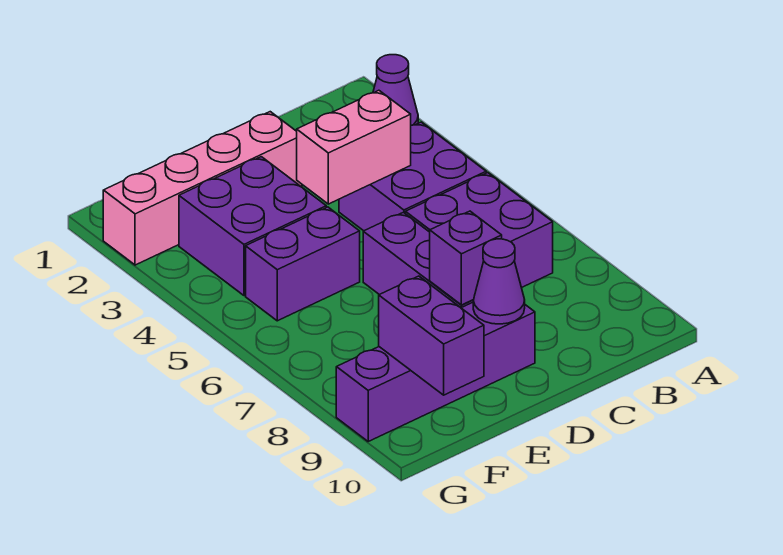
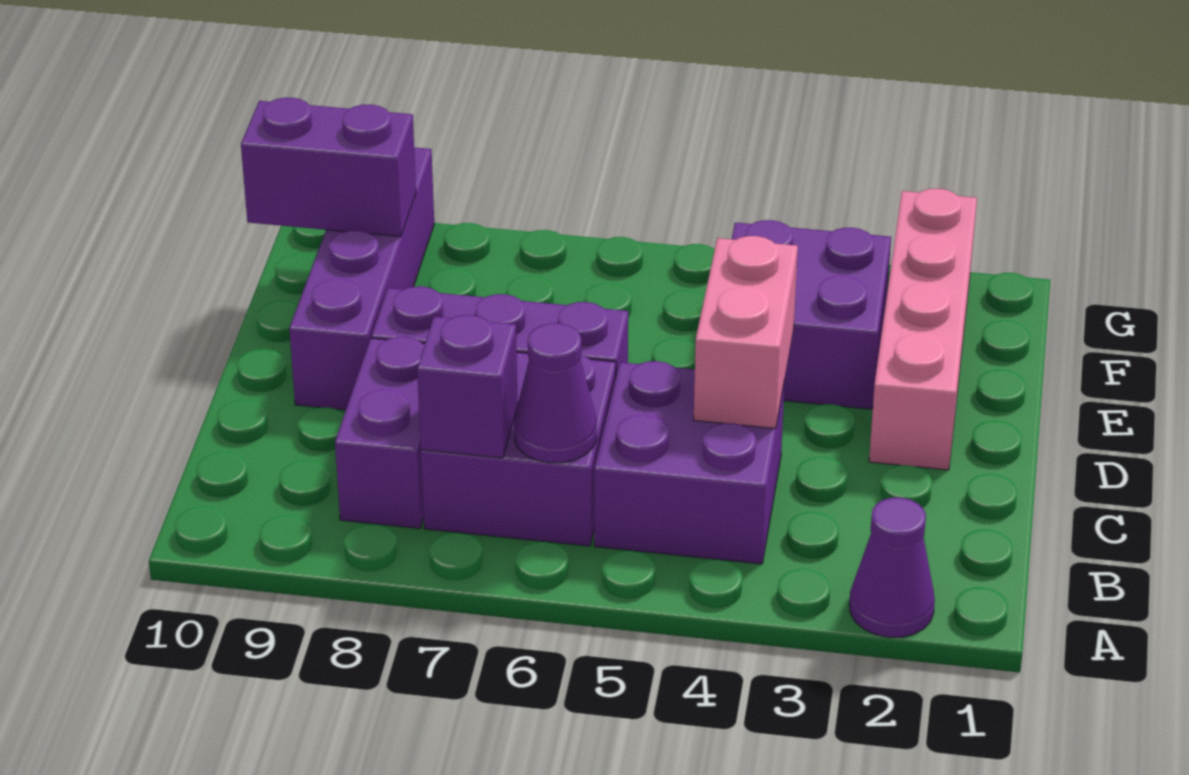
purple 1x1 brick [430,211,502,305] -> purple 1x1 brick moved to [417,315,518,458]
purple 1x1 cone [473,239,525,324] -> purple 1x1 cone moved to [514,323,597,463]
purple 1x2 brick [246,207,360,321] -> purple 1x2 brick moved to [335,337,425,528]

